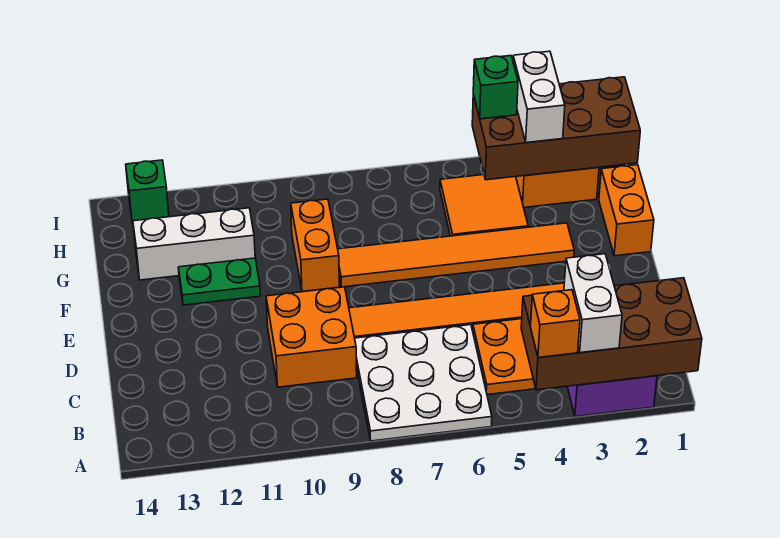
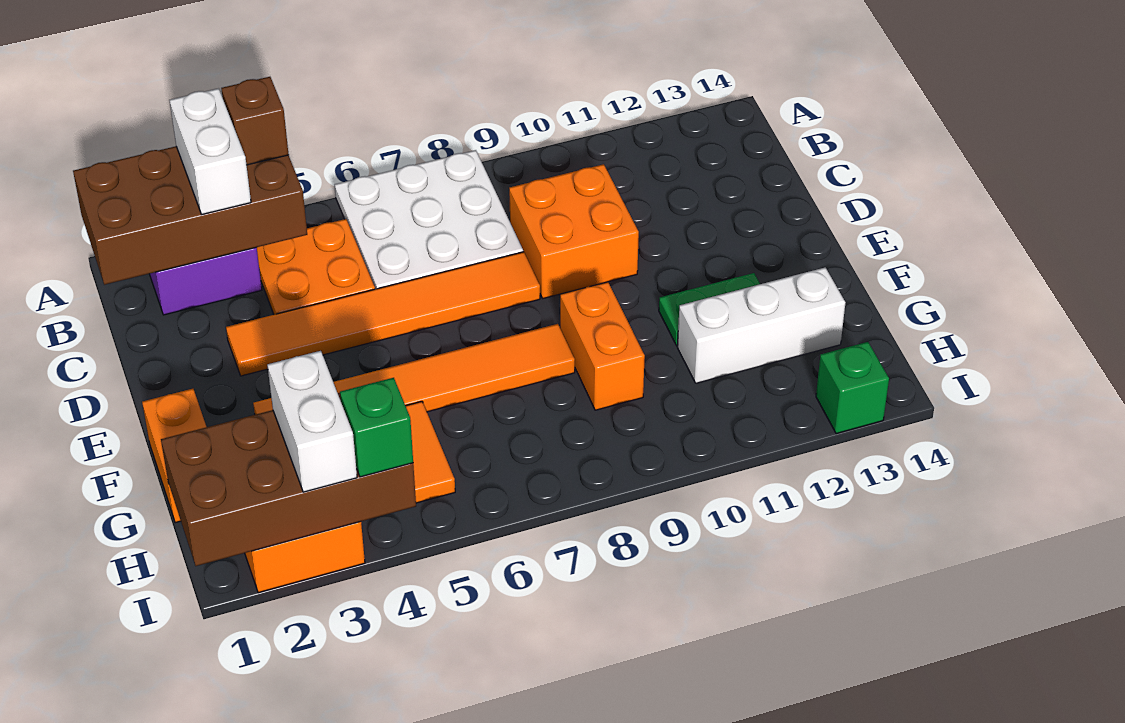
orange 1x1 brick [531,290,580,358] -> brown 1x1 brick [221,77,289,165]

